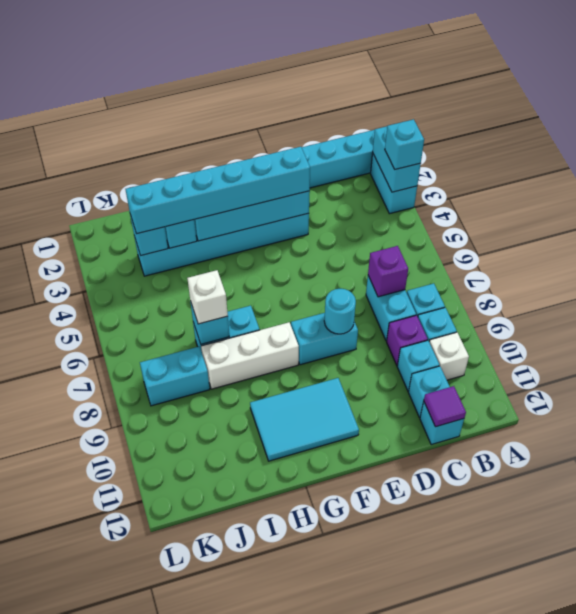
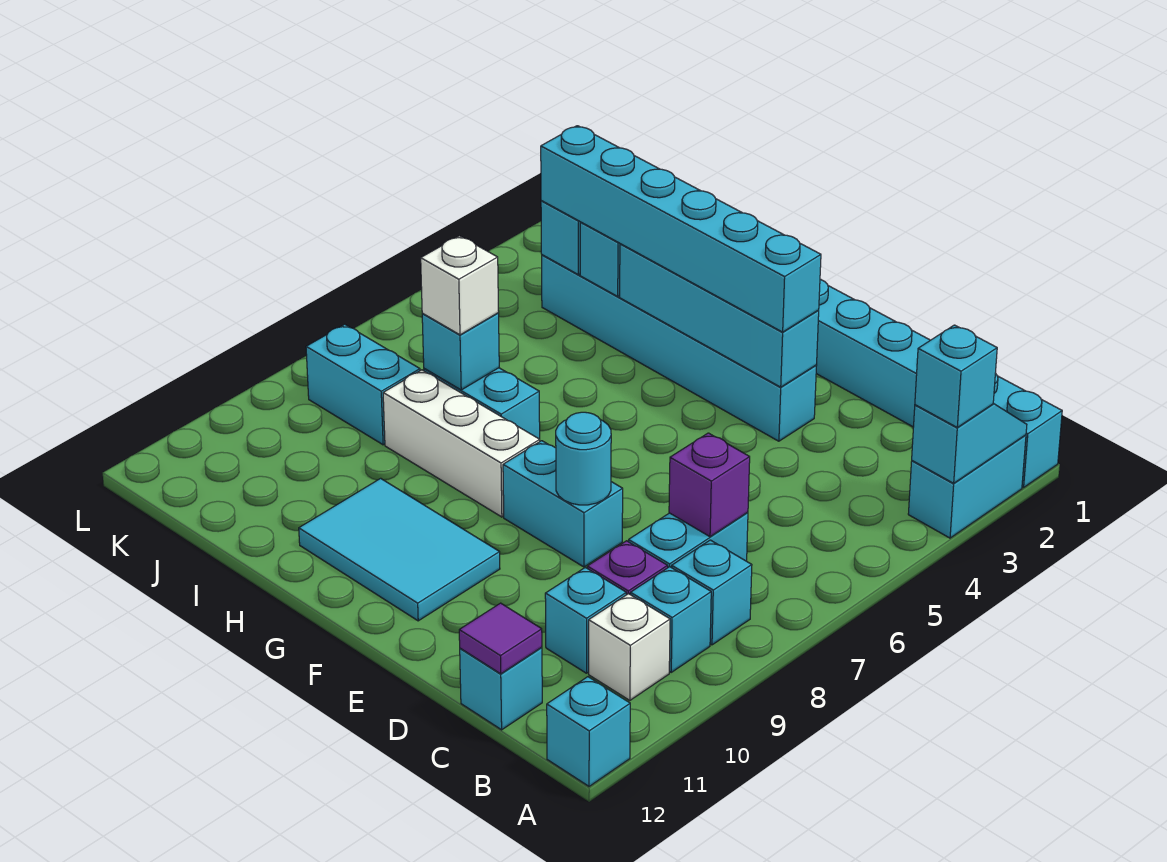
cyan 1x2 brick [373,126,421,192] -> cyan 1x2 slope [912,403,1027,483]
cyan 1x1 brick [409,366,450,418] -> cyan 1x1 brick moved to [547,677,630,786]

